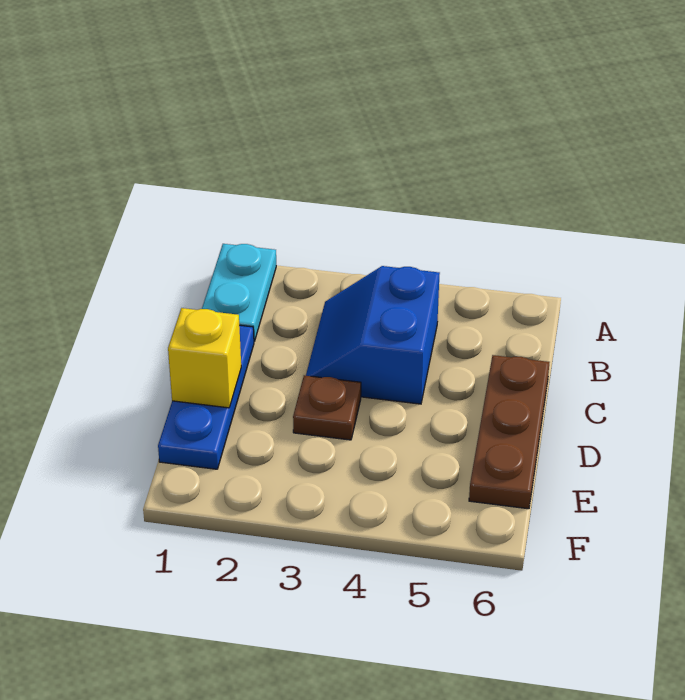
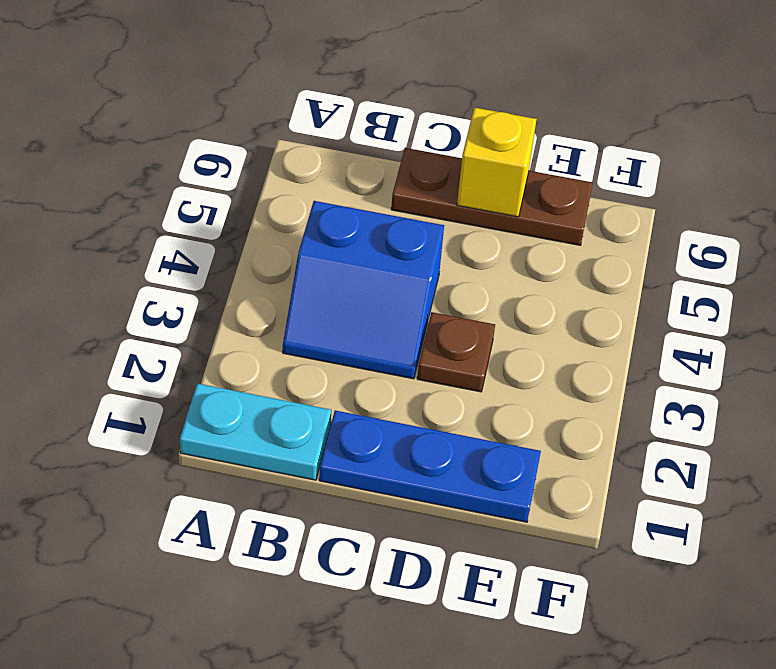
yellow 1x1 brick [168,308,241,408] -> yellow 1x1 brick moved to [457,107,537,217]

